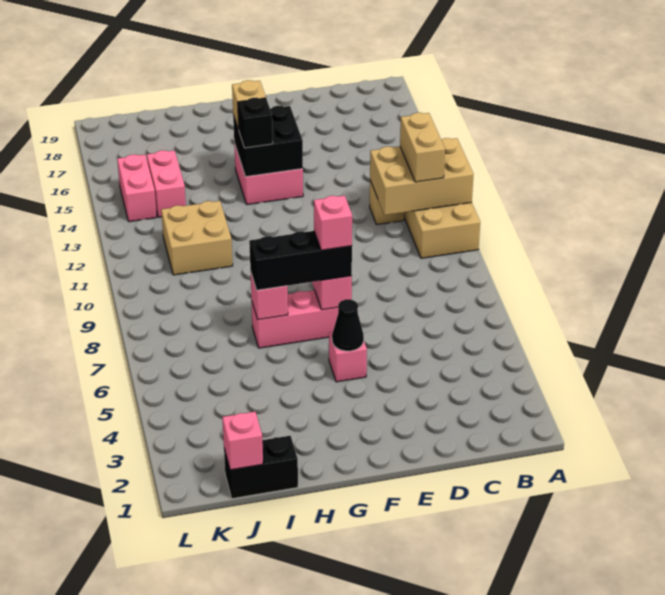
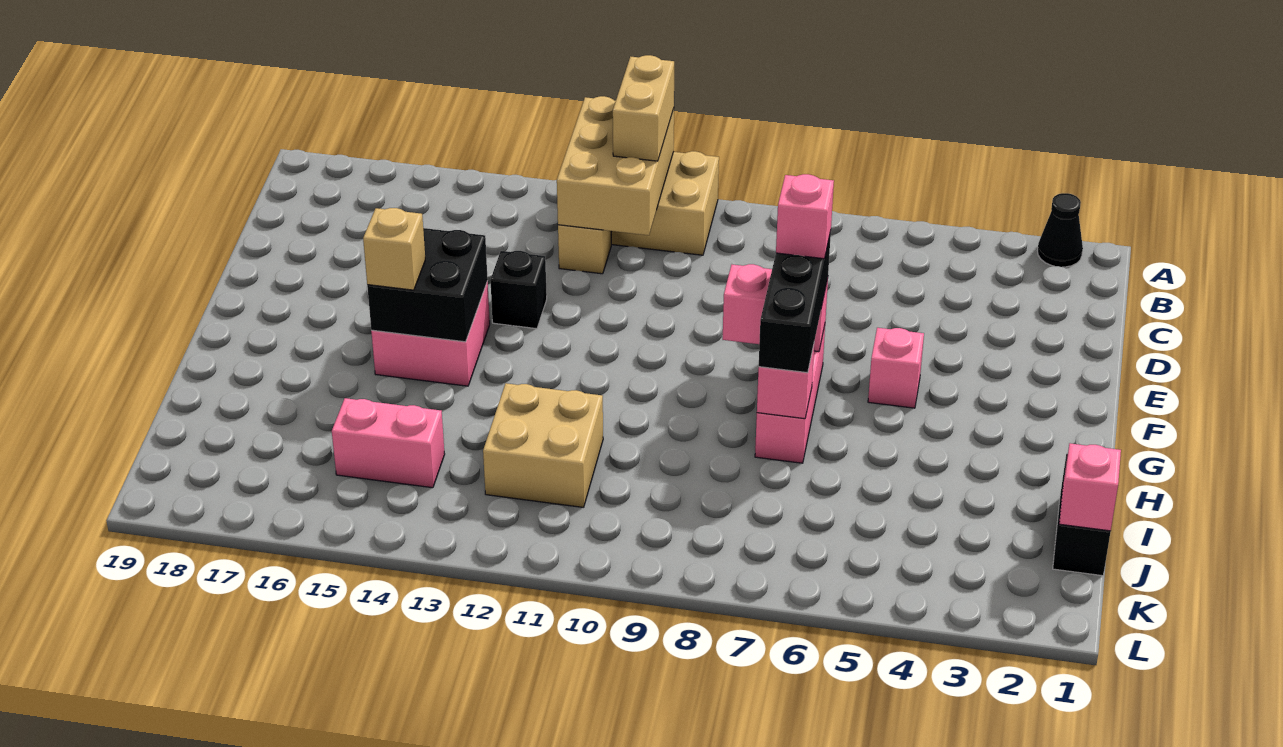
tan 1x2 brick [400,113,445,182] -> tan 1x2 brick turned to [613,55,674,161]
black 1x1 cone [332,299,364,351] -> black 1x1 cone moved to [1038,193,1083,267]
black 1x1 brick [238,98,273,148] -> black 1x1 brick moved to [490,251,547,329]
pink 1x2 brick [117,155,157,222] -> none

